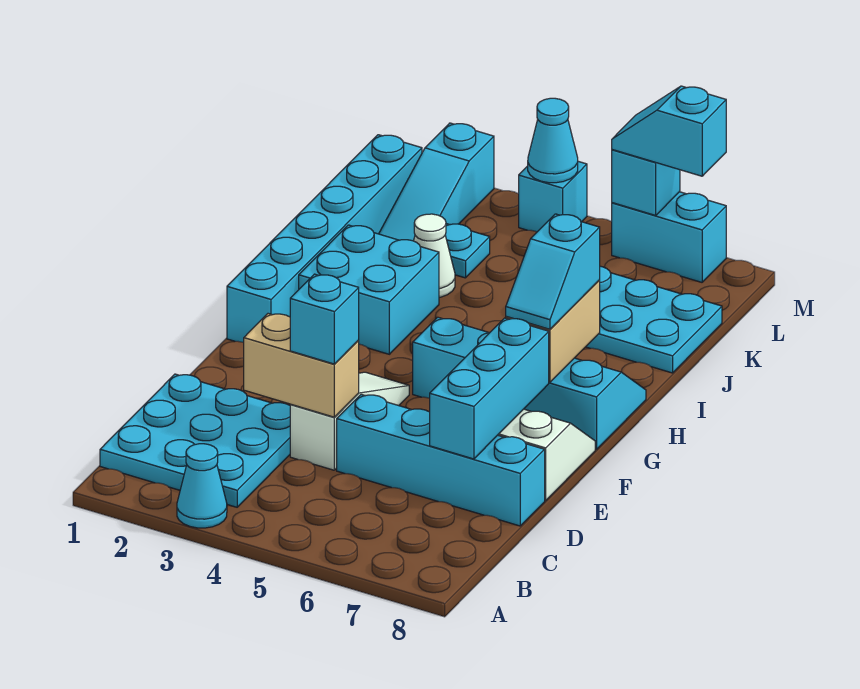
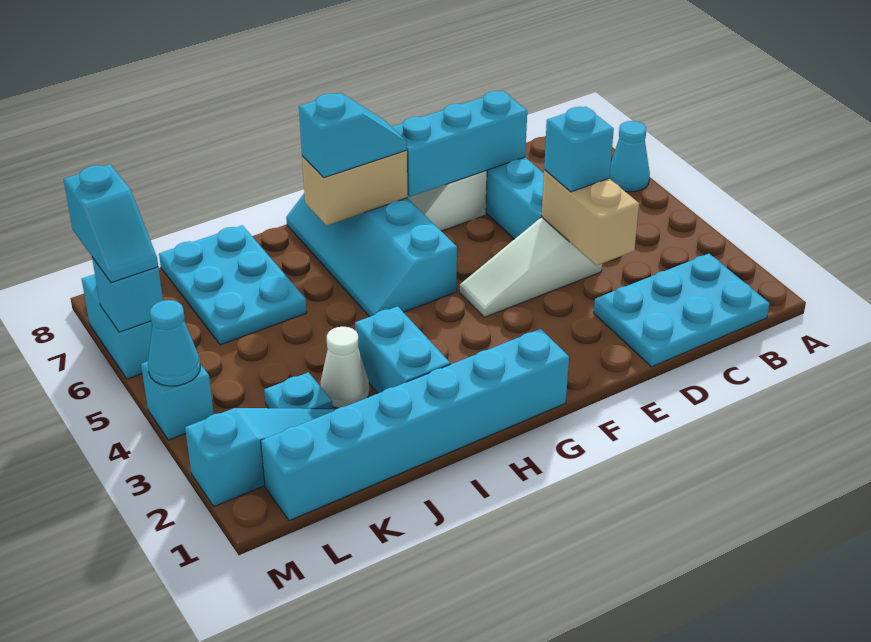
cyan 1x1 cone [177,444,227,528] -> cyan 1x1 cone moved to [609,121,650,192]
cyan 3x3 plate [100,374,290,507] -> cyan 2x3 plate [594,254,769,367]
cyan 2x2 brick [299,225,439,354] -> cyan 1x2 brick [355,306,450,393]

